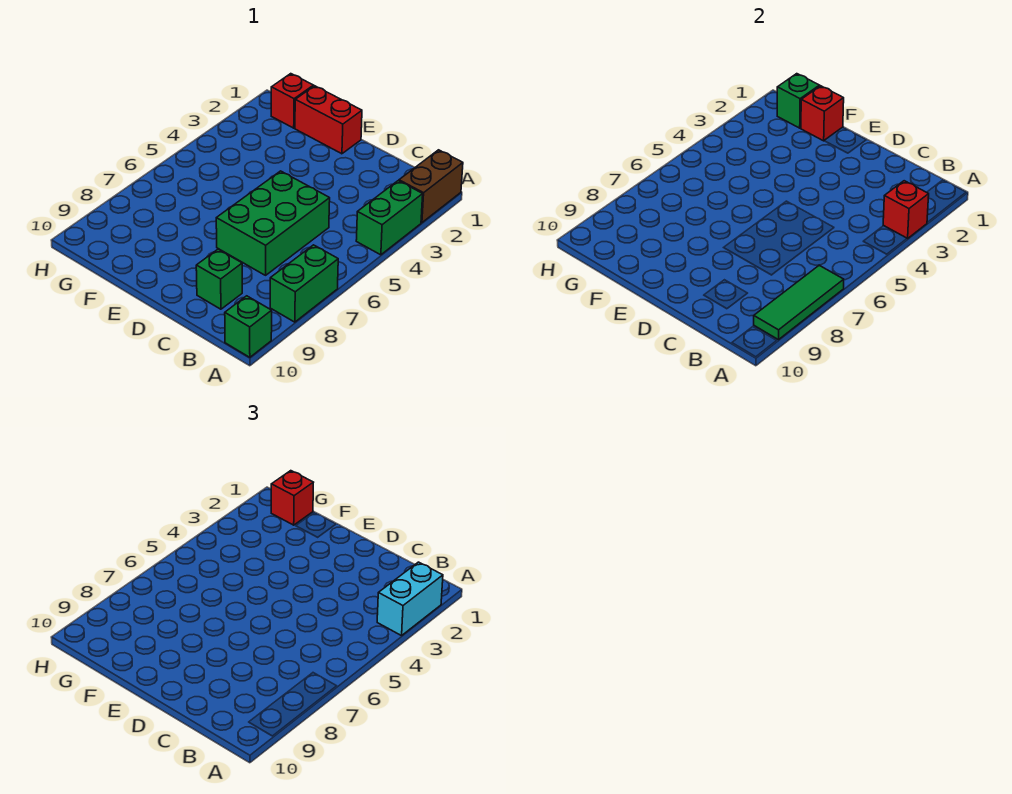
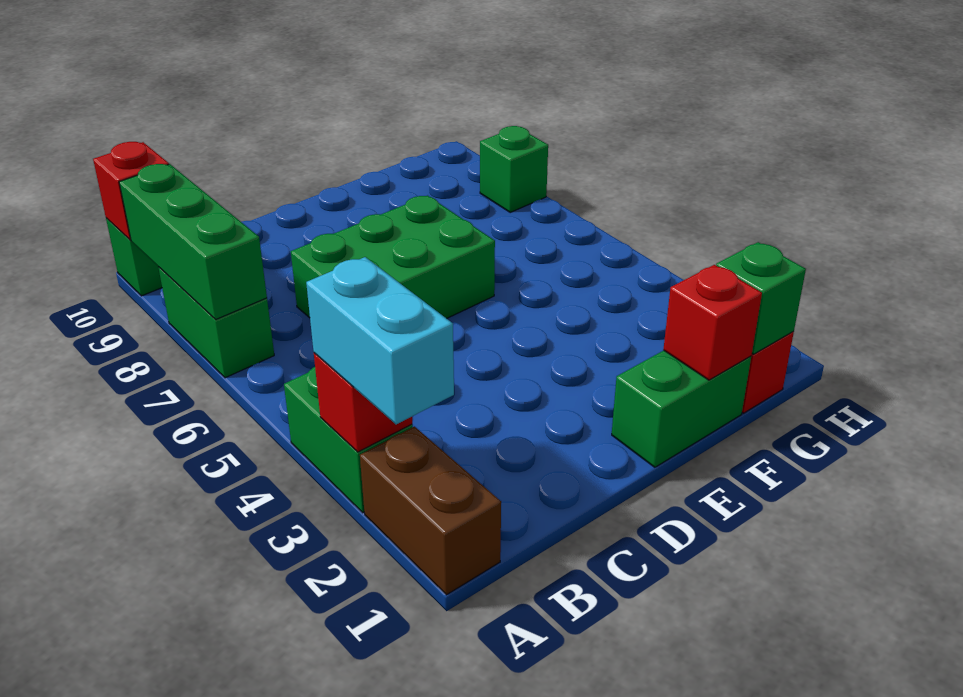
green 1x3 tile [754,265,844,340] -> green 1x3 brick [119,164,267,319]
green 2x3 brick [216,171,330,275] -> green 2x3 brick turned to [291,196,495,319]
green 1x1 brick [196,249,242,309] -> green 1x1 brick moved to [480,126,548,212]
red 1x2 brick [295,86,362,154] -> green 1x2 brick [612,351,751,467]
red 1x1 brick [271,471,314,525] -> red 1x1 brick moved to [93,142,169,240]

